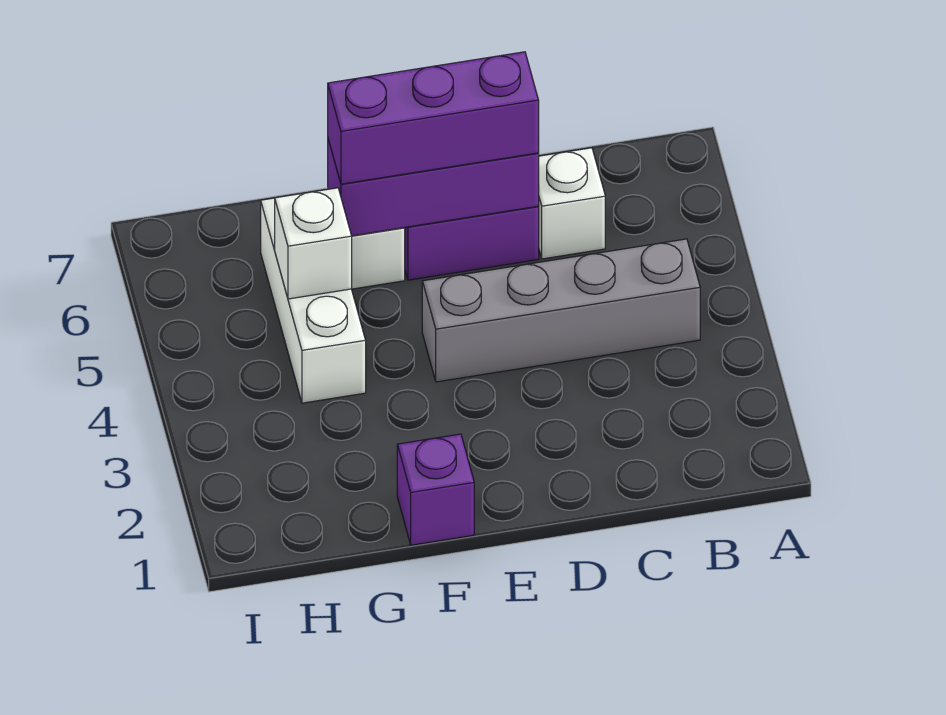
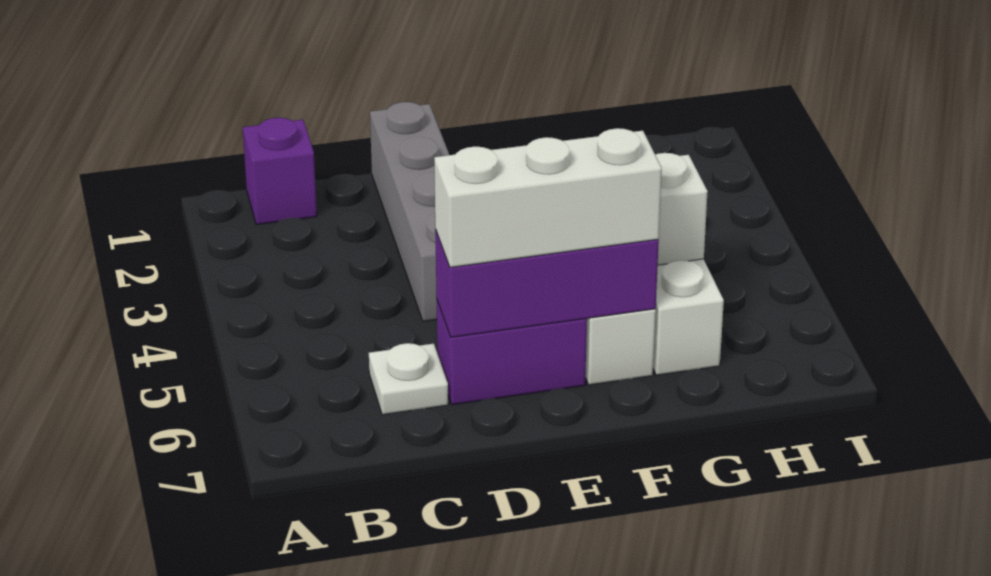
grey 1x4 brick [422,239,700,382] -> grey 1x4 brick turned to [370,102,449,321]
white 1x1 brick [538,148,605,259] -> white 1x1 plate [369,343,448,415]
purple 1x3 brick [328,52,539,184] -> white 1x3 brick [434,128,662,267]
purple 1x1 brick [397,434,474,545] -> purple 1x1 brick moved to [243,118,317,225]

